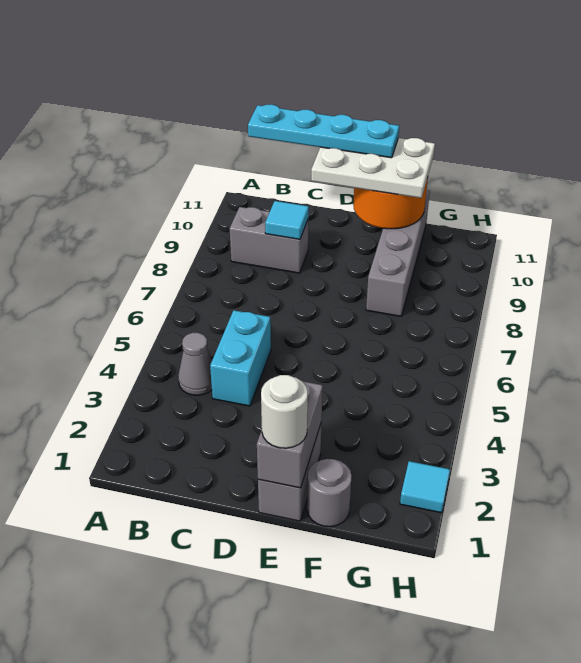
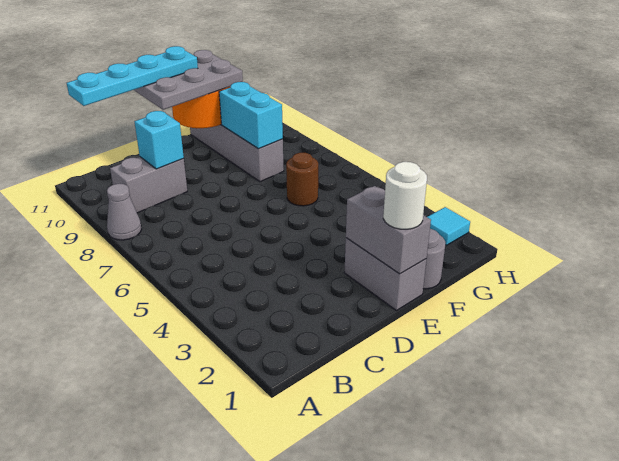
grey 1x1 cone [178,333,212,395] -> grey 1x1 cone moved to [107,184,141,240]
cyan 1x2 brick [210,310,271,406] -> cyan 1x2 brick moved to [219,82,283,149]
cyan 1x1 tile [265,201,309,239] -> cyan 1x1 brick [135,111,184,169]
white 2x3 plate [311,138,435,198] -> grey 2x3 plate [134,50,243,110]
none -> brown 1x1 round brick [286,153,318,206]

